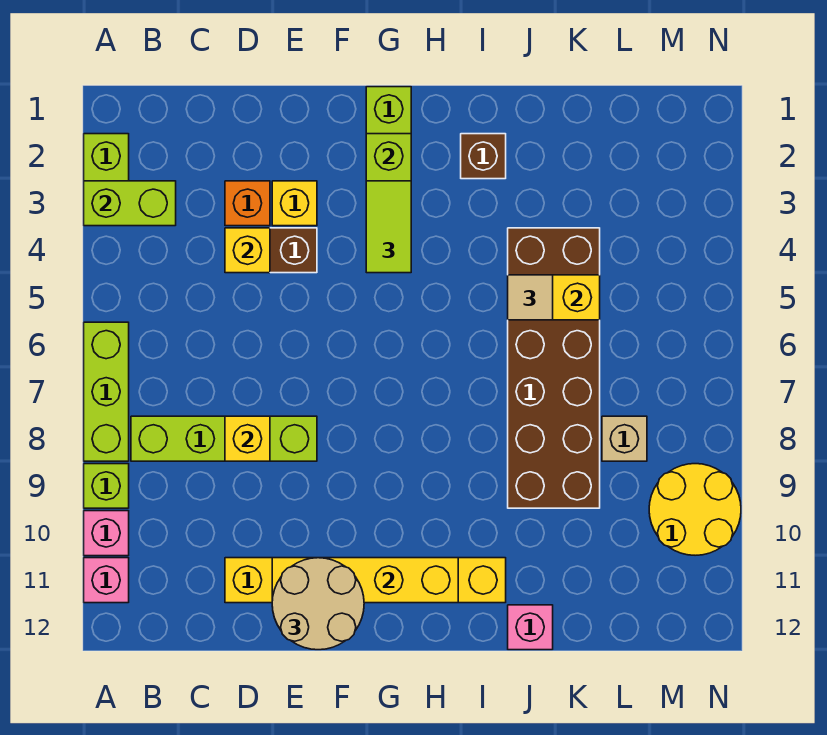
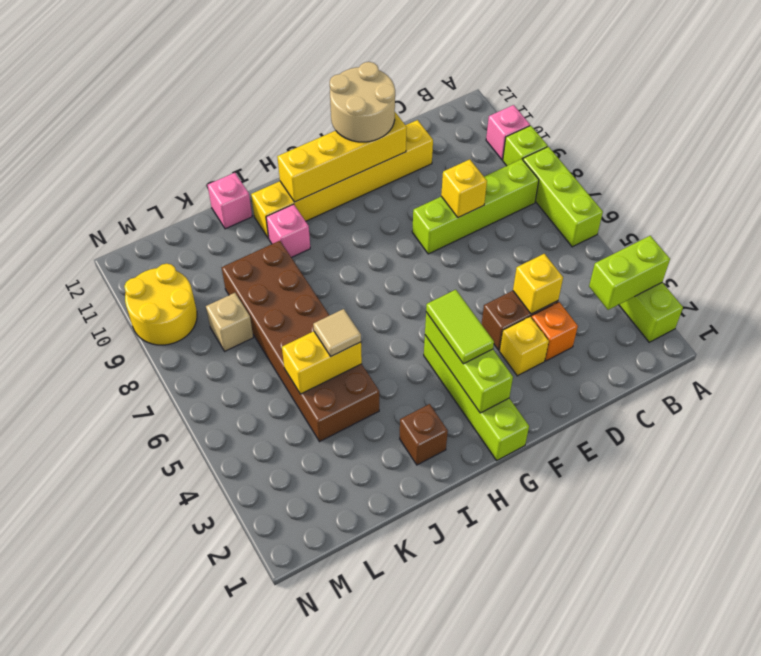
pink 1x1 brick [84,558,129,603] -> pink 1x1 brick moved to [266,204,310,258]

